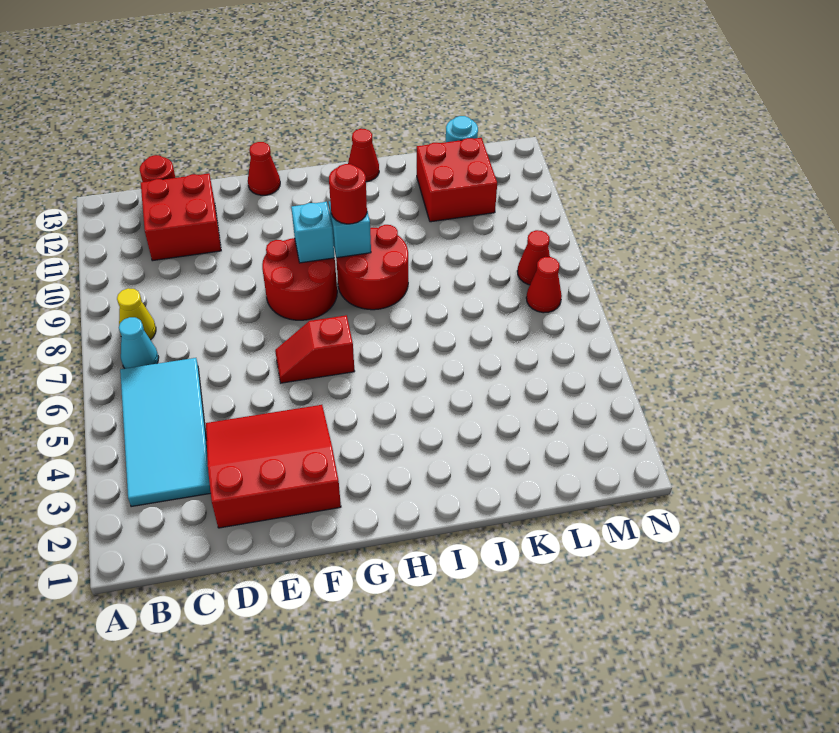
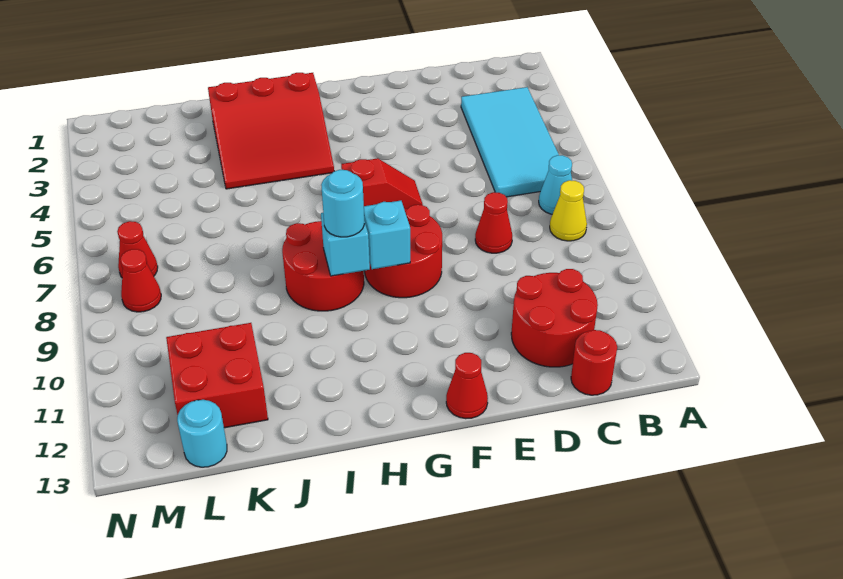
red 2x2 brick [141,174,221,261] -> red 2x2 round brick [511,269,598,367]
red 3x3 slope [206,405,341,528] -> red 3x3 slope moved to [208,73,334,189]
red 1x1 round brick [329,164,367,224] -> cyan 1x1 round brick [321,170,364,237]
red 1x1 cone [348,129,379,182] -> red 1x1 cone moved to [475,192,512,253]

